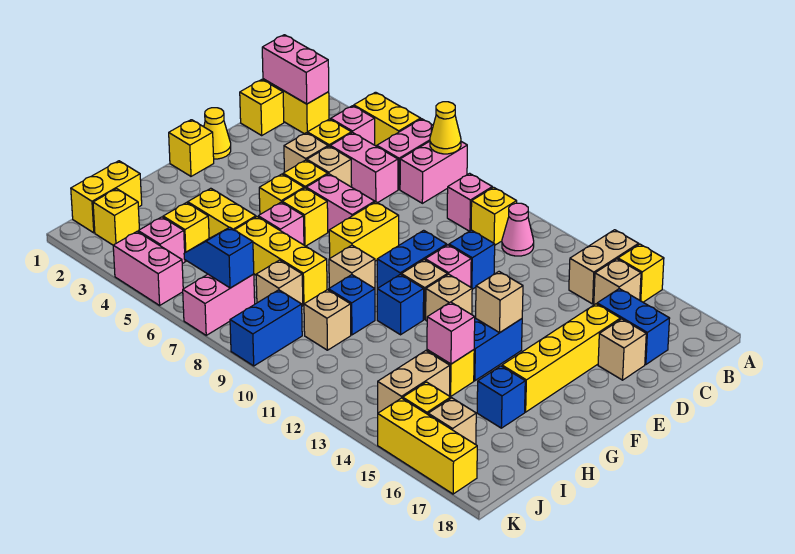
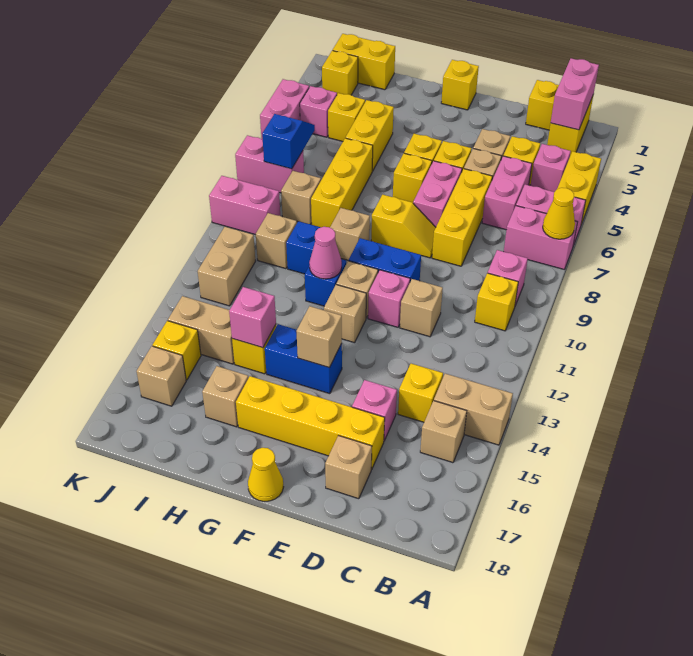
yellow 1x1 brick [618,244,664,302] -> yellow 1x1 brick moved to [398,364,443,422]
pink 1x1 cone [502,203,534,256] -> pink 1x1 cone moved to [309,227,342,279]
blue 1x2 brick [597,289,670,364] -> none
blue 1x1 brick [449,230,495,289] -> tan 1x1 brick [400,279,443,337]
yellow 1x1 cone [204,108,231,159] -> yellow 1x1 cone moved to [248,448,283,502]
yellow 1x2 brick [329,202,399,261] -> yellow 1x2 slope [371,195,436,258]
pink 1x1 brick [258,202,304,245] -> pink 1x1 brick moved to [352,380,397,441]
blue 1x1 brick [477,366,525,428] -> tan 1x1 brick [202,366,248,427]
blue 1x2 brick [230,290,302,366] -> pink 1x2 brick [209,176,280,235]
none -> tan 1x2 brick [198,227,255,306]
yellow 1x3 brick [378,398,477,494] -> yellow 1x3 brick moved to [432,169,492,266]

